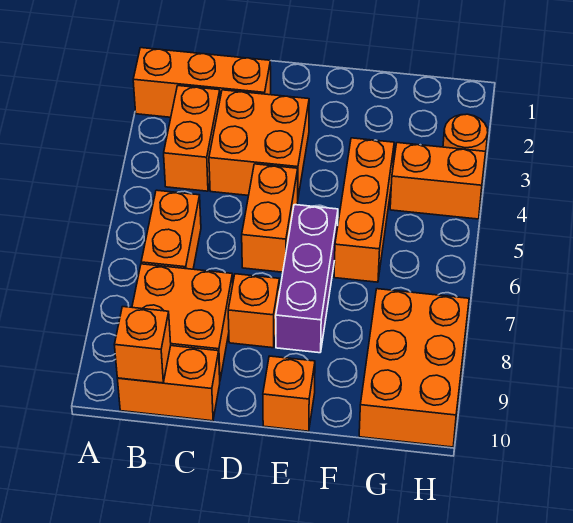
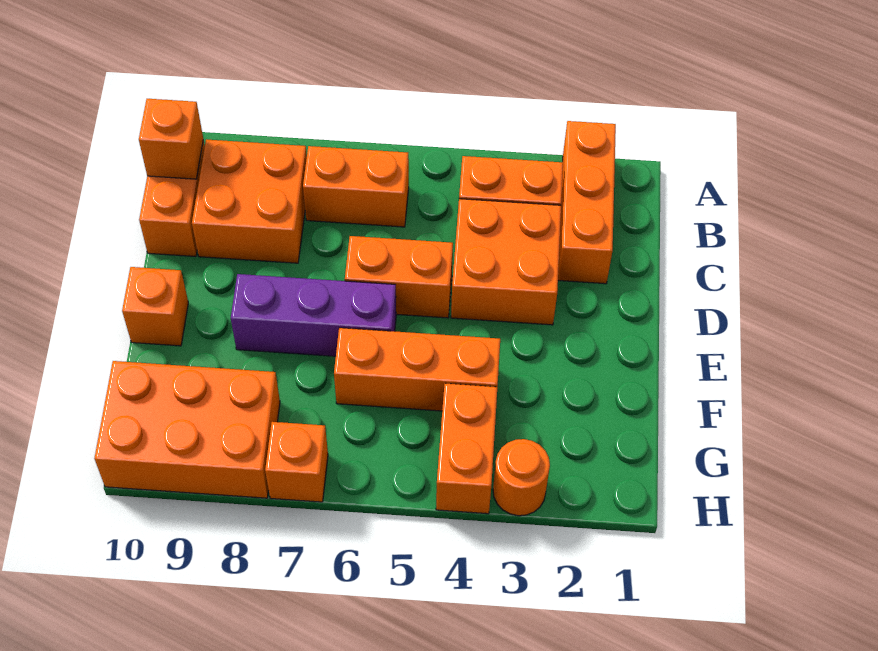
orange 1x1 brick [228,274,280,348] -> orange 1x1 brick moved to [265,422,328,502]

